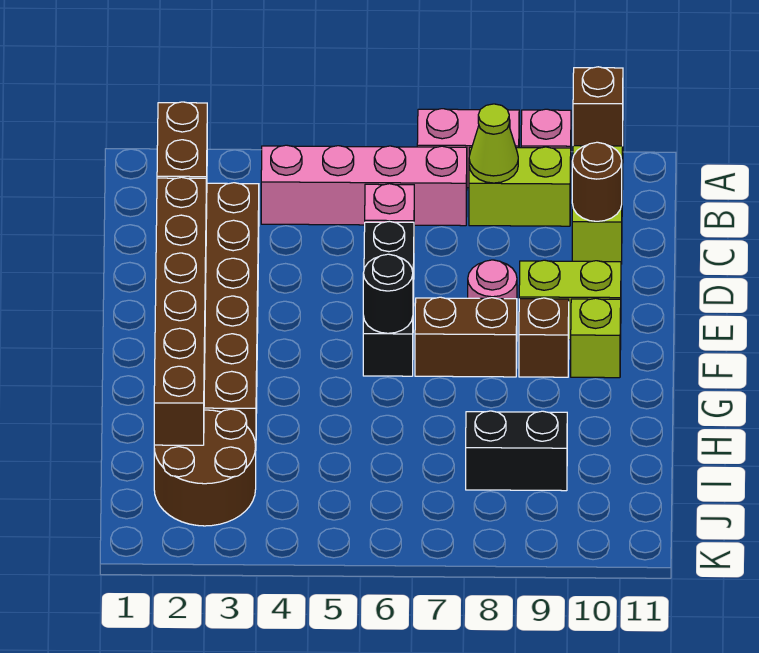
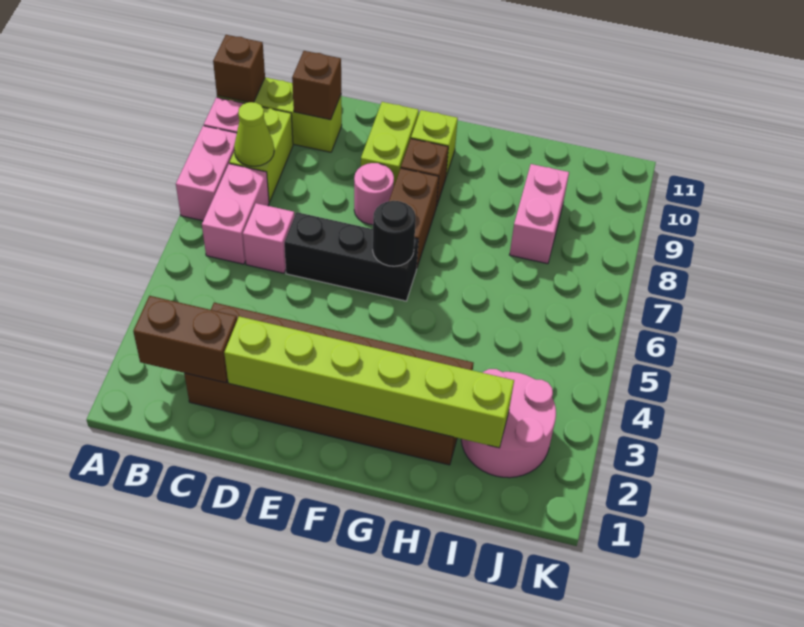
pink 1x4 brick [261,145,467,226] -> pink 1x2 brick [202,164,269,264]
brown 1x1 round brick [572,142,622,221] -> brown 1x1 brick [292,51,341,120]
brown 1x6 brick [154,177,206,445] -> lime 1x6 brick [224,316,514,448]
brown 2x2 round brick [154,409,256,526] -> pink 2x2 round brick [461,369,556,478]
black 1x2 brick [466,411,567,491] -> pink 1x2 brick [510,164,569,264]

